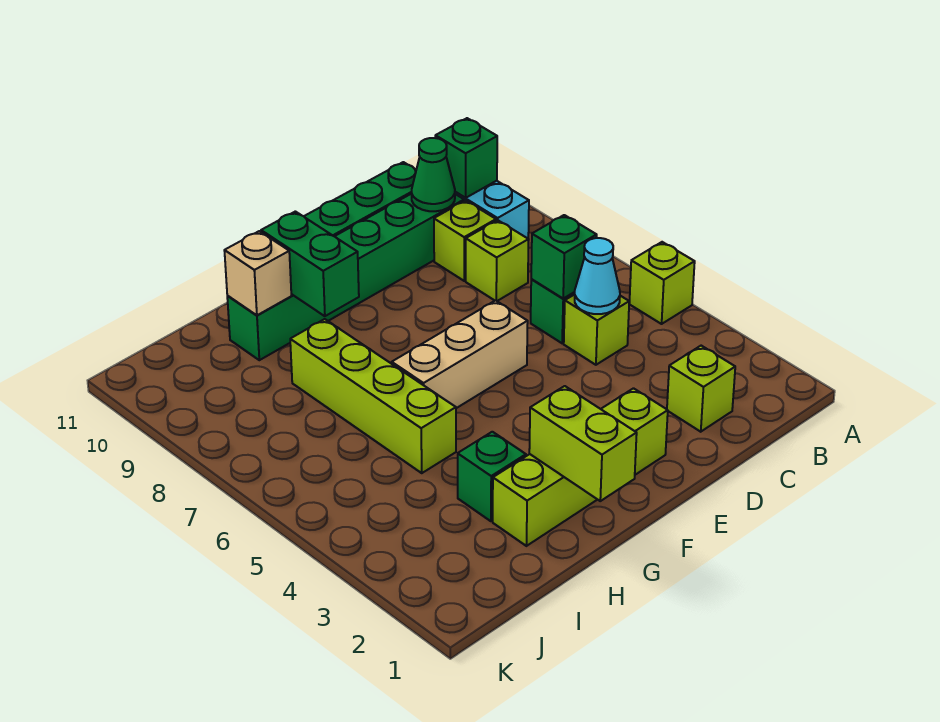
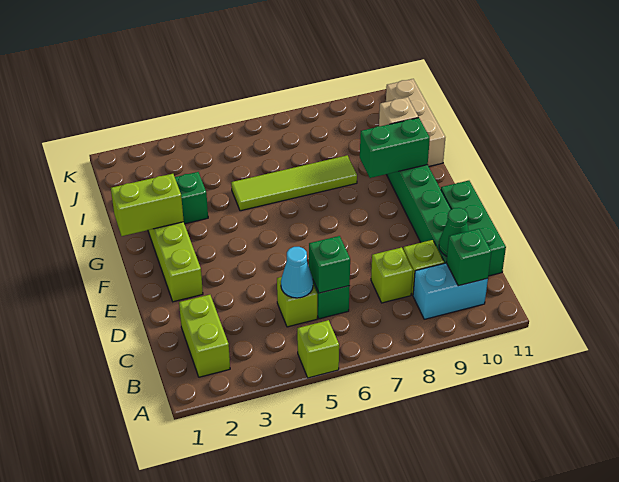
lime 1x1 brick [667,346,735,432] -> lime 1x2 brick [179,295,230,377]
tan 1x3 brick [392,300,528,408] -> tan 1x3 brick moved to [386,79,445,166]
lime 1x4 brick [290,319,456,473] -> lime 1x4 tile [231,155,357,211]

